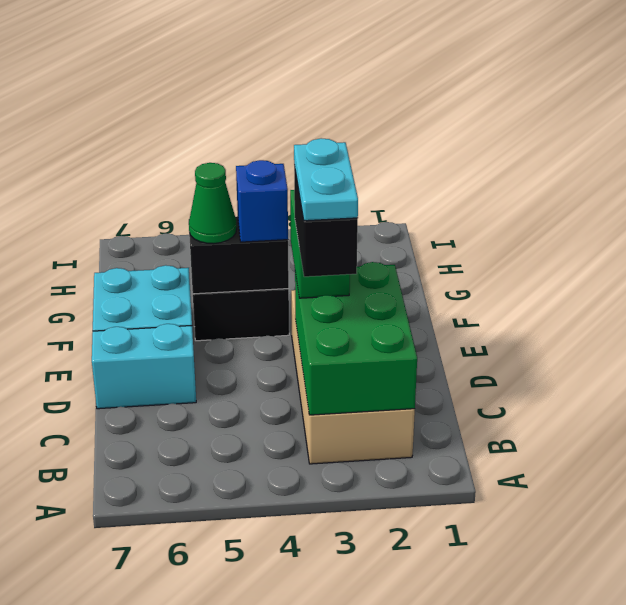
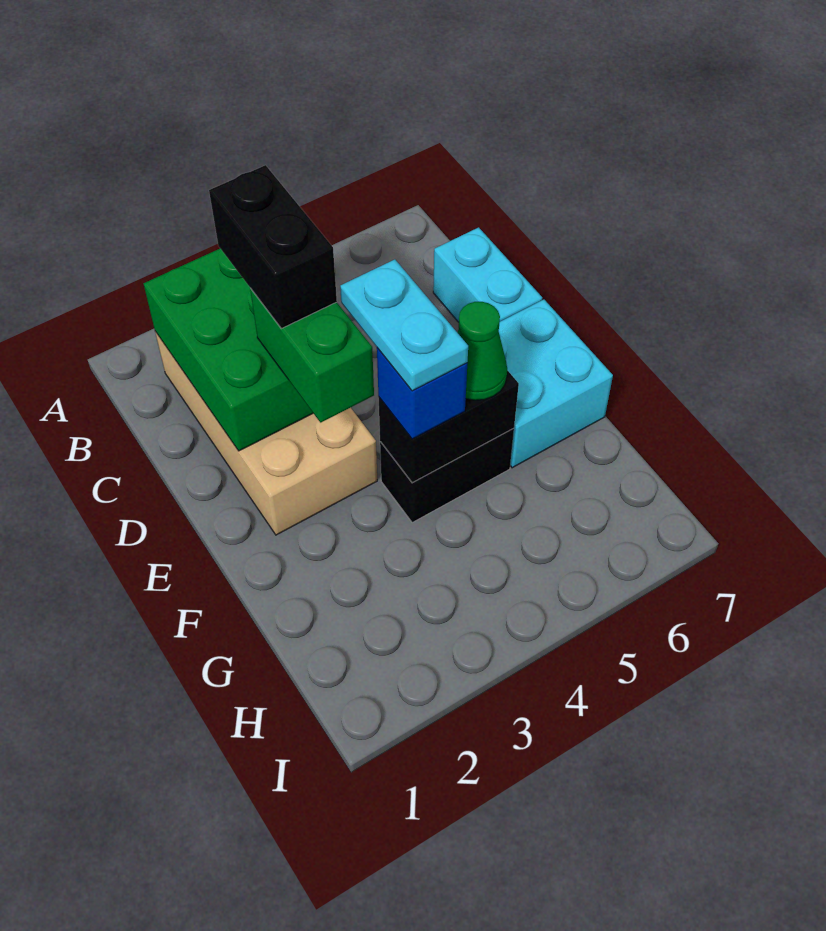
cyan 1x2 plate [294,138,358,221] -> cyan 1x2 plate moved to [340,259,468,391]
cyan 1x2 brick [92,324,196,409] -> cyan 1x2 brick turned to [433,227,542,322]

